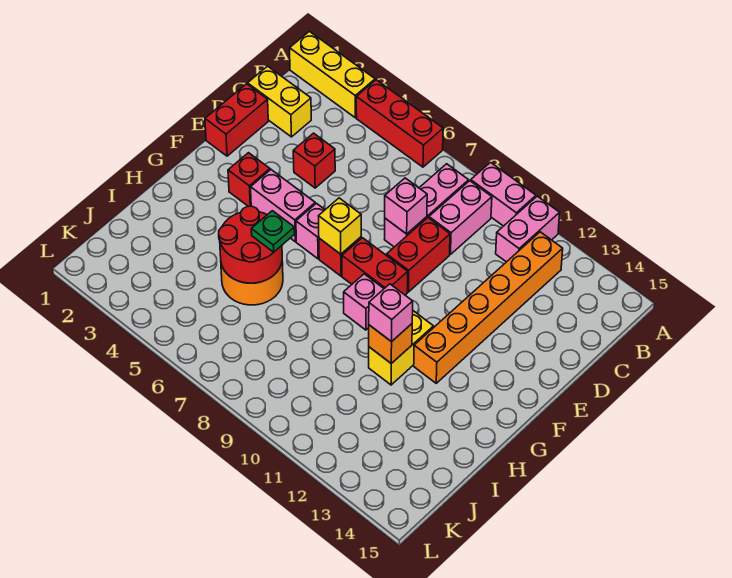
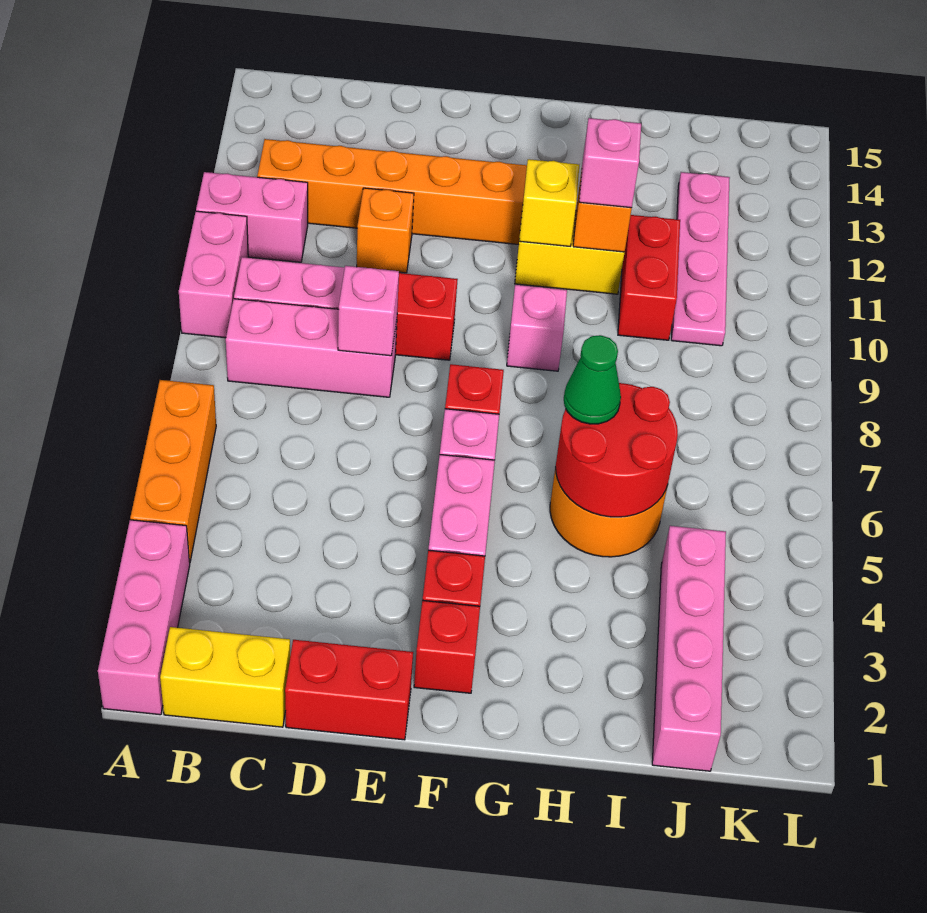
yellow 1x3 brick [290,31,375,118] -> pink 1x3 brick [98,520,190,715]
red 1x3 brick [356,80,443,167] -> orange 1x3 brick [130,380,216,563]
yellow 1x2 brick [248,66,311,137] -> yellow 1x2 brick turned to [160,627,290,727]
red 1x1 brick [293,133,335,188] -> red 1x1 brick moved to [414,600,480,693]
none -> orange 1x1 brick [357,188,414,273]
yellow 1x1 brick [319,198,361,254] -> yellow 1x1 brick moved to [519,159,579,246]
red 1x2 brick [342,238,408,295] -> red 1x2 brick moved to [618,215,680,340]
green 1x1 plate [251,211,295,252] -> green 1x1 cone [564,335,621,424]
none -> pink 1x4 brick [652,526,726,771]
none -> pink 1x4 plate [671,172,730,346]

